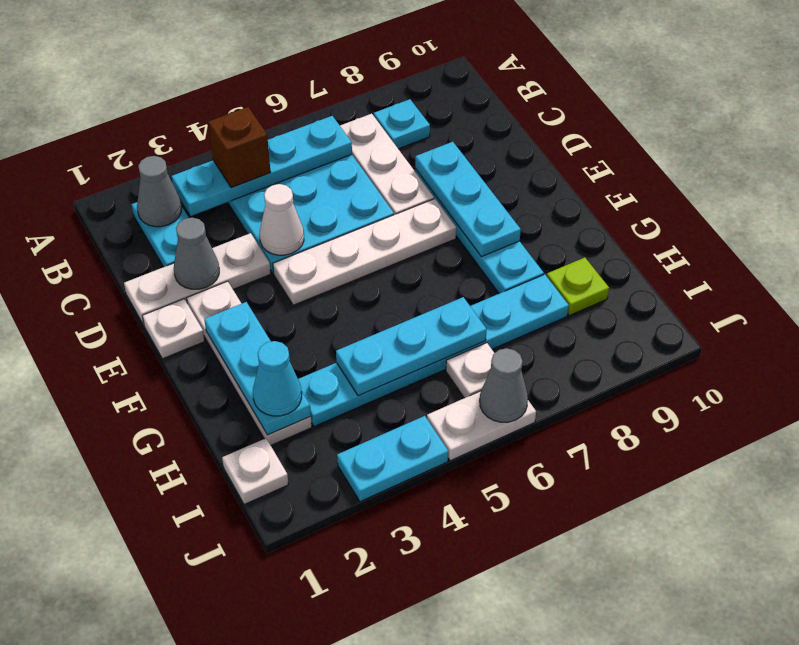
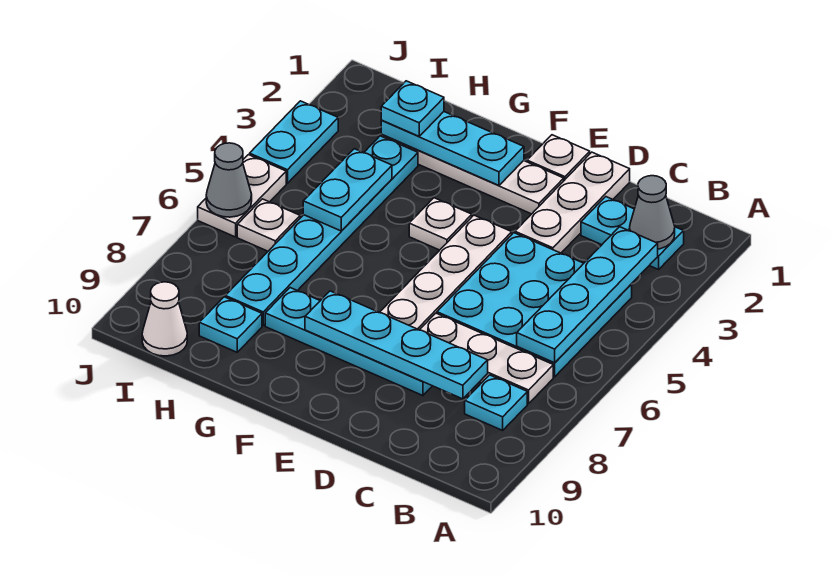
brown 1x1 brick [208,107,271,188] -> none
grey 1x1 cone [174,218,219,289] -> none
white 1x1 cone [260,184,304,255] -> white 1x1 cone moved to [142,282,187,356]
cyan 1x3 plate [415,142,521,257] -> cyan 1x4 plate [305,291,488,399]
cyan 1x1 cone [253,341,302,416] -> cyan 1x1 plate [381,81,444,136]
cyan 1x3 plate [336,297,487,396] -> cyan 1x2 plate [303,149,392,231]
lime 1x1 plate [547,257,609,316] -> cyan 1x1 plate [199,297,262,352]
white 1x1 plate [222,438,288,504] -> white 1x1 plate moved to [409,198,472,250]

